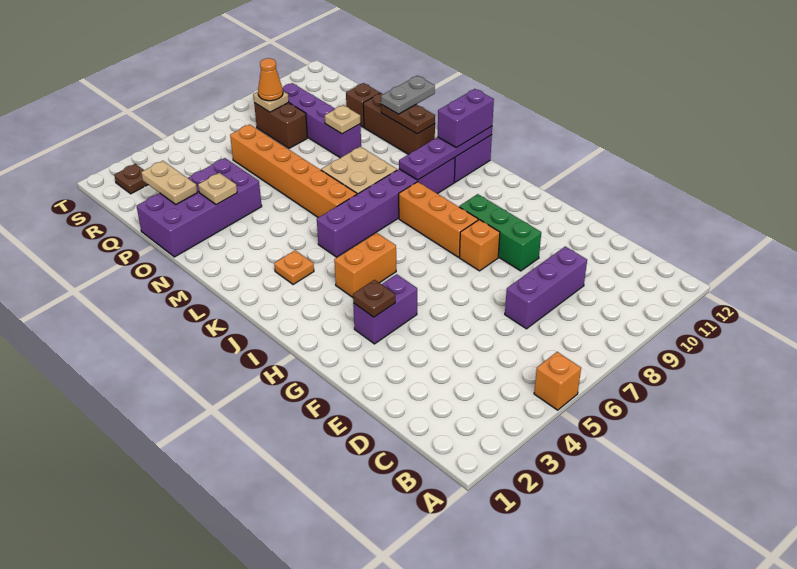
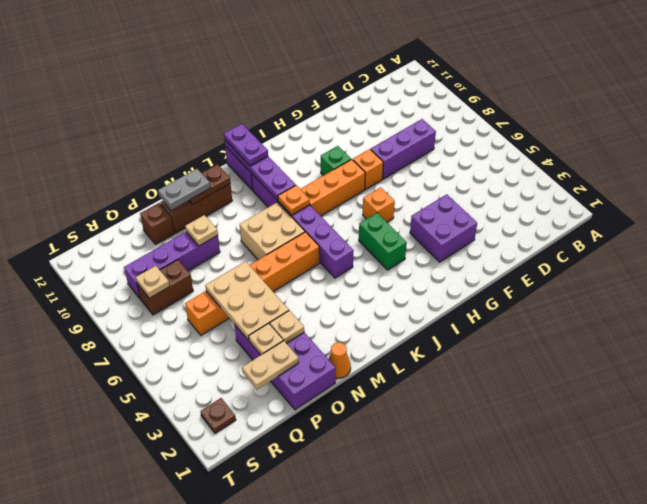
orange 1x1 brick [534,352,581,410] -> orange 1x1 brick moved to [363,187,395,222]
purple 1x3 brick [505,246,587,329] -> purple 1x3 brick turned to [371,119,436,179]
green 1x3 brick [459,194,541,271] -> green 1x1 brick [321,146,351,176]
purple 1x2 brick [353,274,417,344] -> purple 2x2 brick [410,194,477,262]
brown 1x1 plate [353,280,395,317] -> none
orange 1x2 brick [334,233,396,297] -> green 1x2 brick [359,213,407,270]
orange 1x1 plate [274,250,314,285] -> orange 1x1 plate moved to [278,185,310,215]
purple 1x2 brick [438,89,494,148] -> purple 1x2 plate [224,124,268,166]
grey 1x2 plate [381,76,435,114] -> grey 1x2 plate turned to [158,169,210,210]
none -> tan 2x3 plate [205,261,289,340]
none -> tan 1x1 plate [249,323,283,355]
orange 1x1 cone [258,58,283,101] -> orange 1x1 cone moved to [329,342,351,378]

